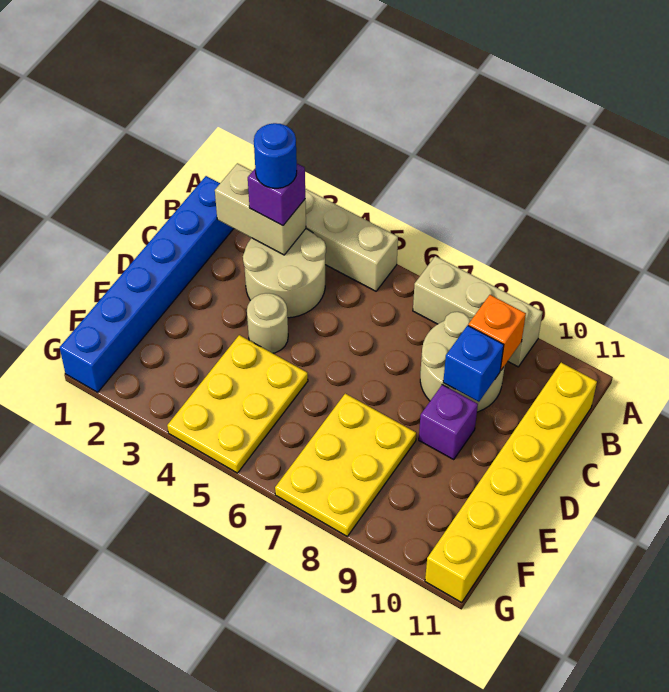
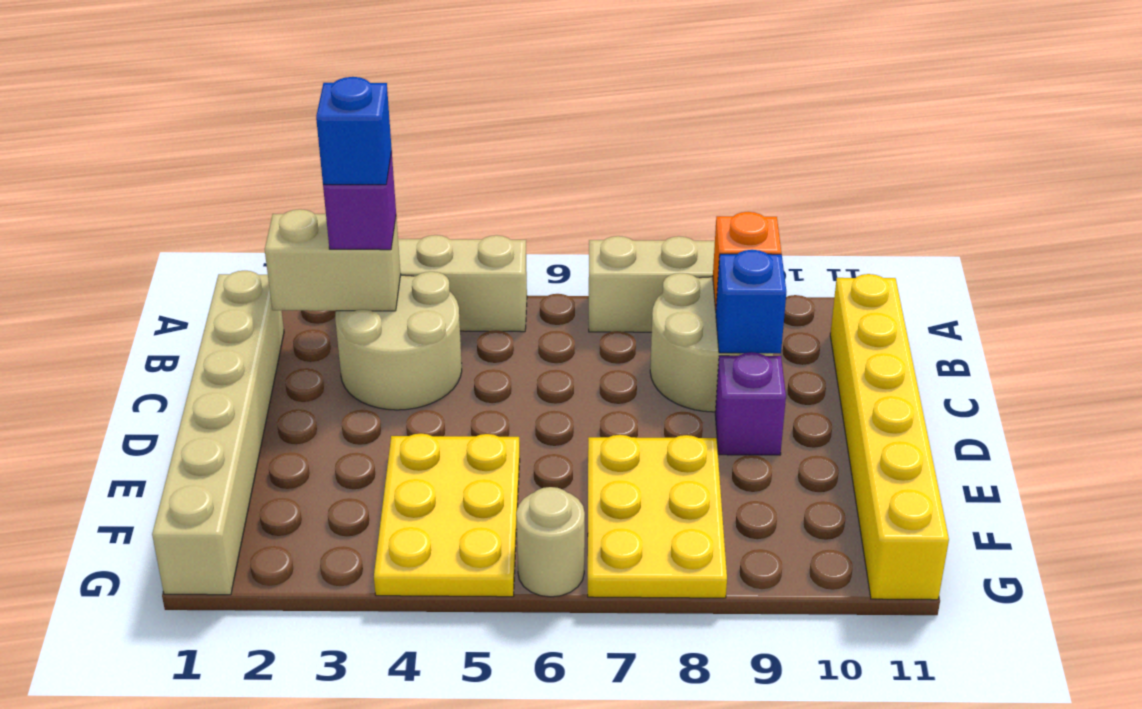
blue 1x6 brick [60,176,234,392] -> tan 1x6 brick [152,271,284,595]
blue 1x1 round brick [254,123,297,188] -> blue 1x1 brick [316,77,392,185]
tan 1x1 round brick [247,293,288,353] -> tan 1x1 round brick moved to [516,487,585,597]

